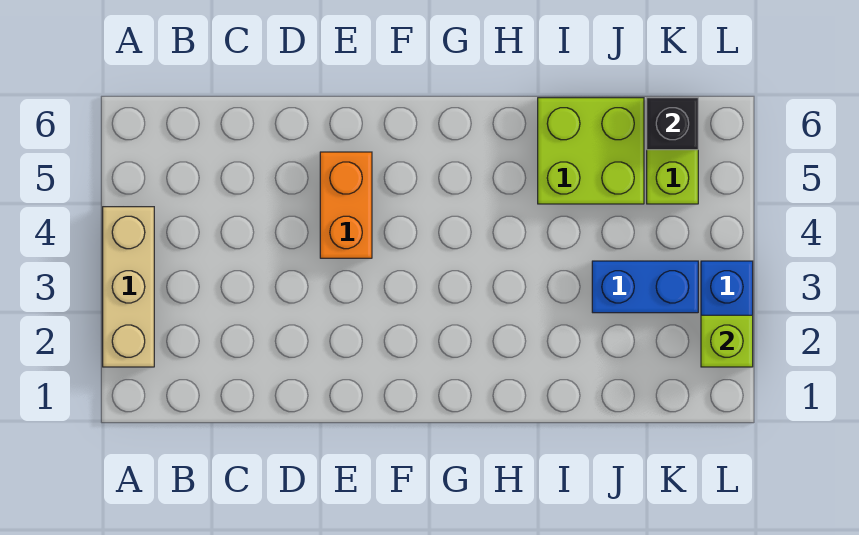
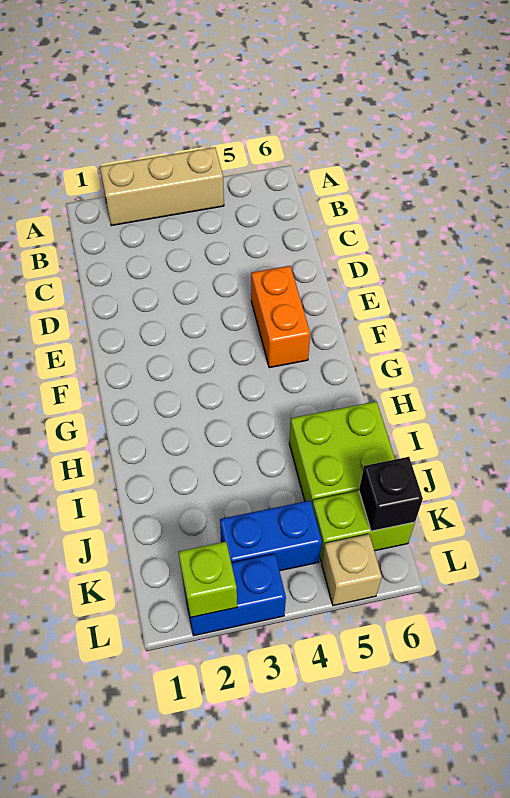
orange 1x2 brick [320,152,372,258] -> orange 1x2 brick turned to [251,266,310,368]
blue 1x2 brick [592,261,698,313] -> blue 1x2 brick turned to [220,500,322,571]
none -> tan 1x1 brick [322,534,382,605]

